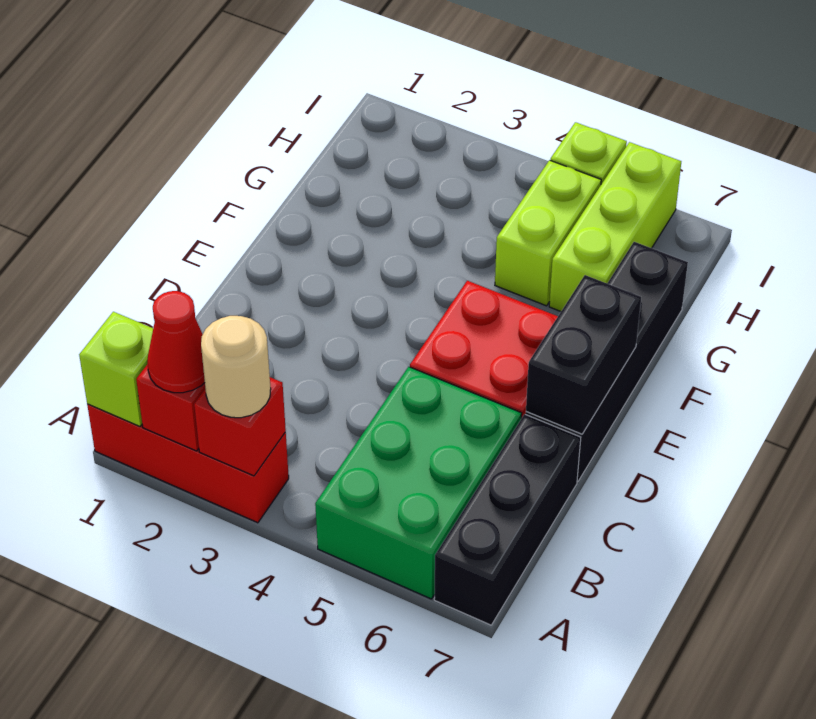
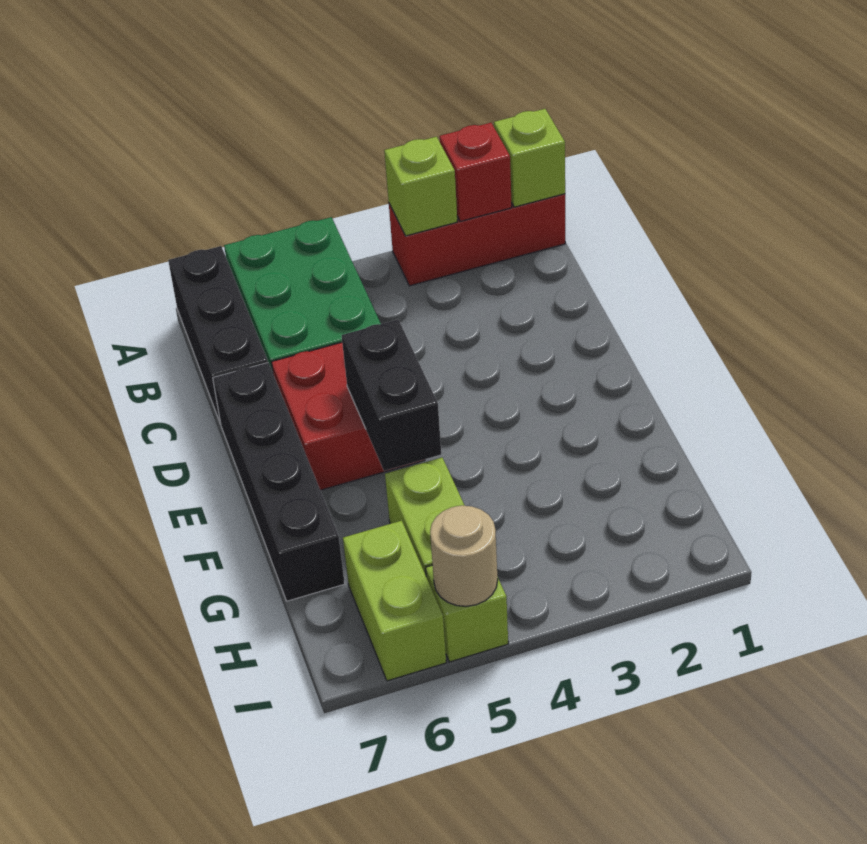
red 1x1 cone [147,291,205,393] -> none
red 1x1 brick [194,377,286,476] -> lime 1x1 brick [384,137,457,236]
tan 1x1 round brick [201,316,271,418] -> tan 1x1 round brick moved to [430,505,498,606]
black 1x2 brick [526,275,641,434] -> black 1x2 brick moved to [342,320,441,471]
lime 1x3 brick [549,142,681,311] -> lime 1x2 brick [343,521,446,681]

